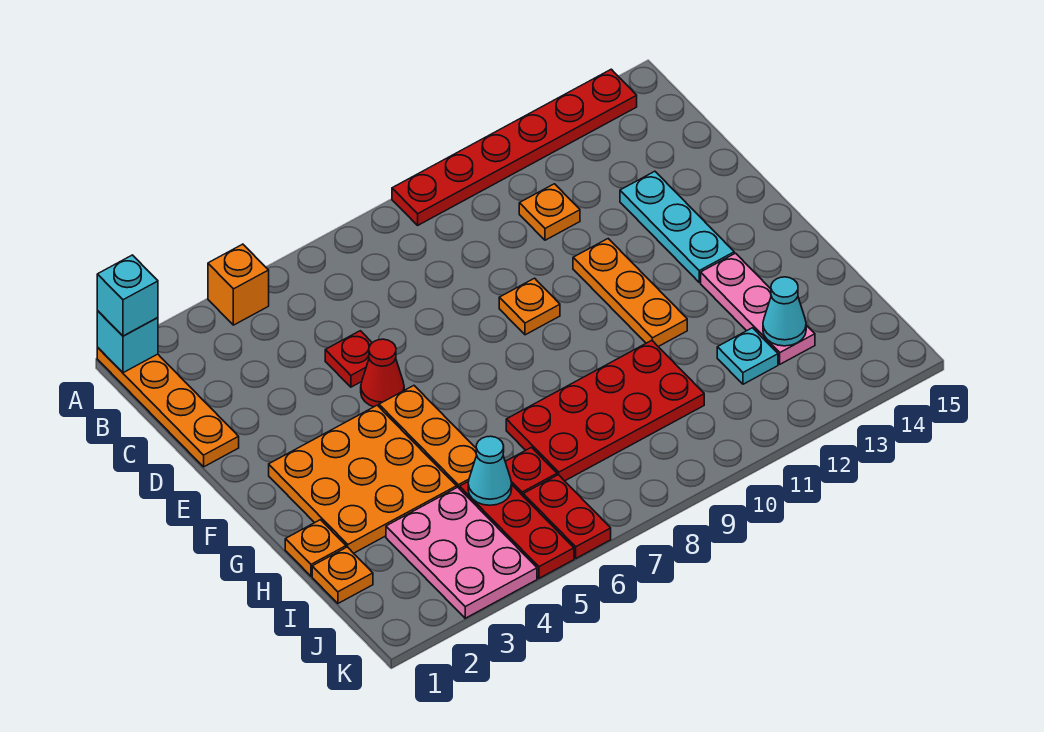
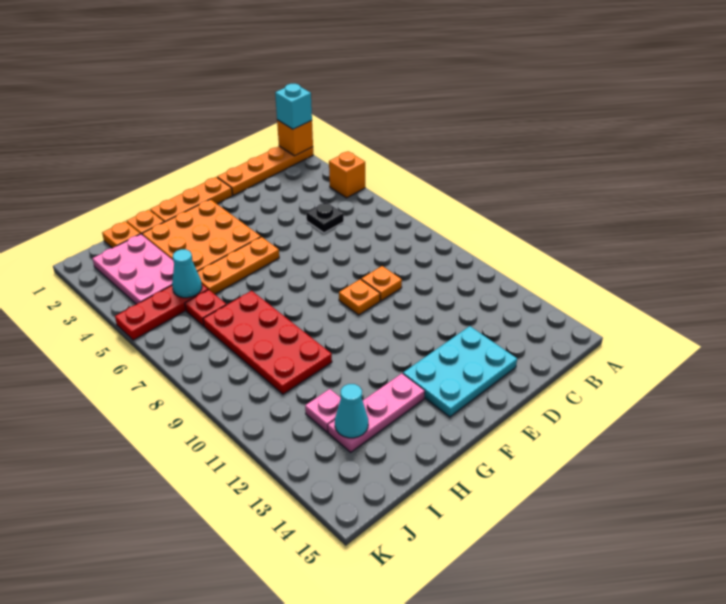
cyan 1x1 brick [97,311,158,373] -> orange 1x1 brick [277,120,313,156]
red 1x6 plate [392,69,637,225] -> none
none -> black 1x1 plate [306,202,344,233]
orange 1x1 plate [519,184,580,240] -> orange 1x1 plate moved to [361,266,402,301]
red 1x1 plate [325,331,372,387] -> none
cyan 1x3 plate [620,171,734,282] -> cyan 2x3 plate [403,326,517,417]
red 1x1 cone [361,339,404,407] -> none
orange 1x3 plate [573,239,687,347] -> orange 1x3 plate moved to [150,177,232,222]
pink 2x3 plate [386,487,537,618] -> pink 2x3 plate turned to [92,234,174,304]
cyan 1x1 plate [717,328,778,384] -> pink 1x1 plate [305,389,341,432]
red 1x2 plate [523,475,611,558] -> none

